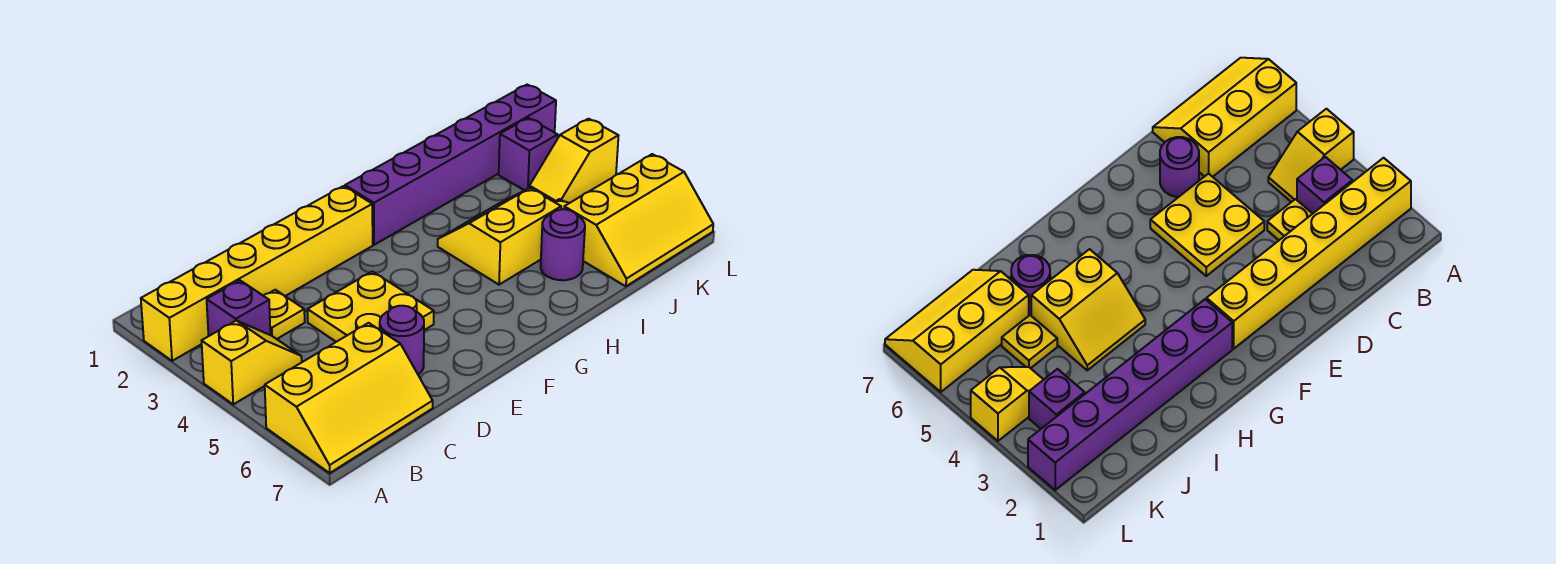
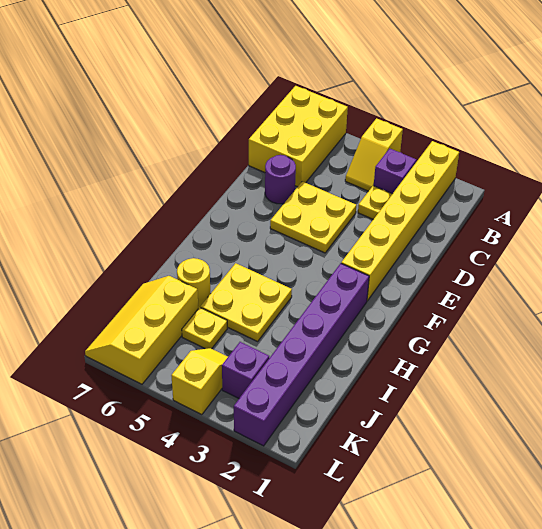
yellow 2x3 slope [265,323,433,473] -> yellow 2x3 brick [249,86,348,187]
yellow 2x2 slope [438,188,561,285] -> yellow 2x2 plate [200,263,292,341]
purple 1x1 round brick [541,209,585,280] -> yellow 1x1 round brick [177,258,211,309]

